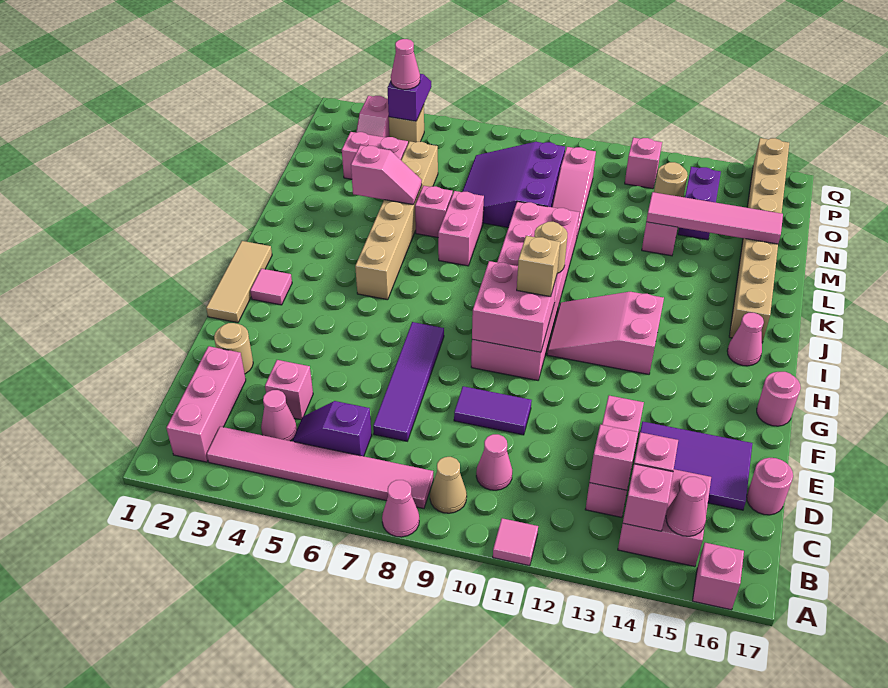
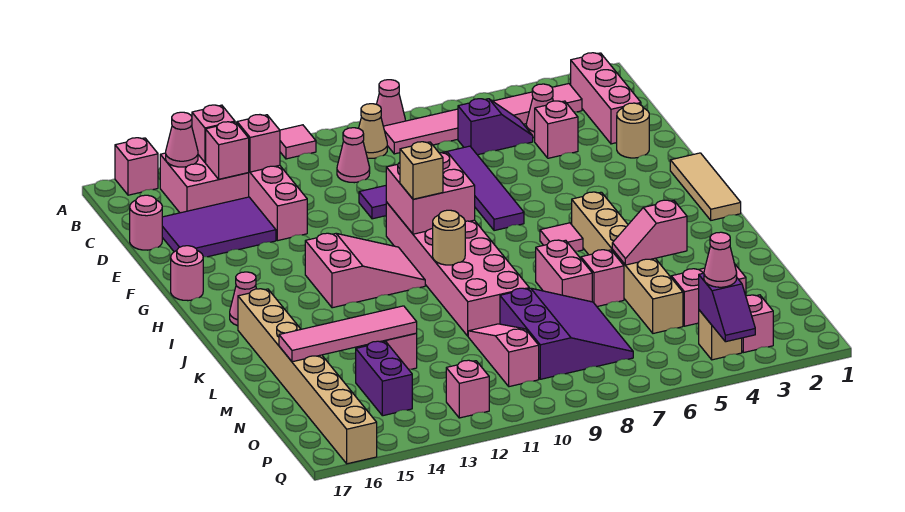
pink 1x1 tile [250,269,292,305] -> pink 1x1 tile moved to [540,223,583,251]
tan 1x1 round brick [654,162,688,197] -> none

